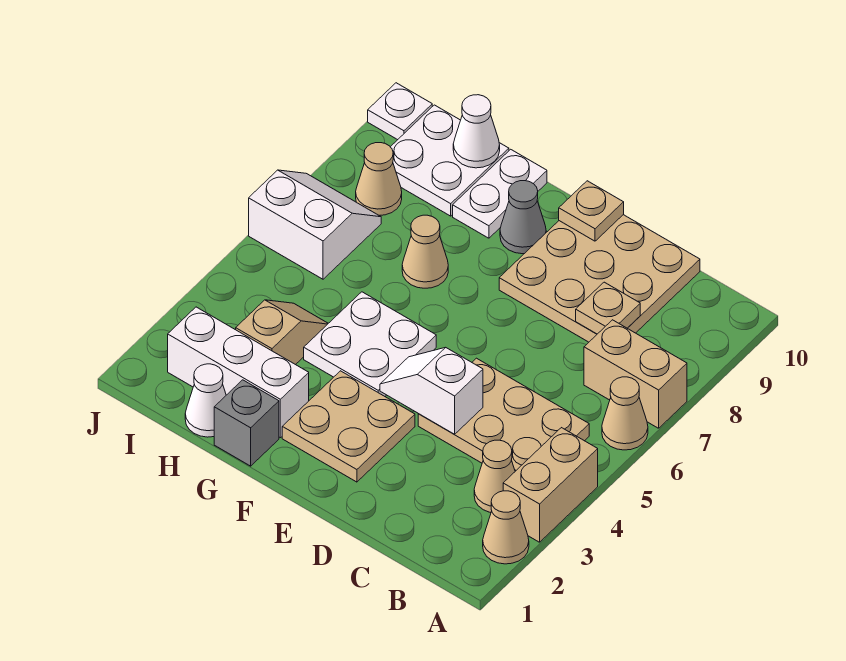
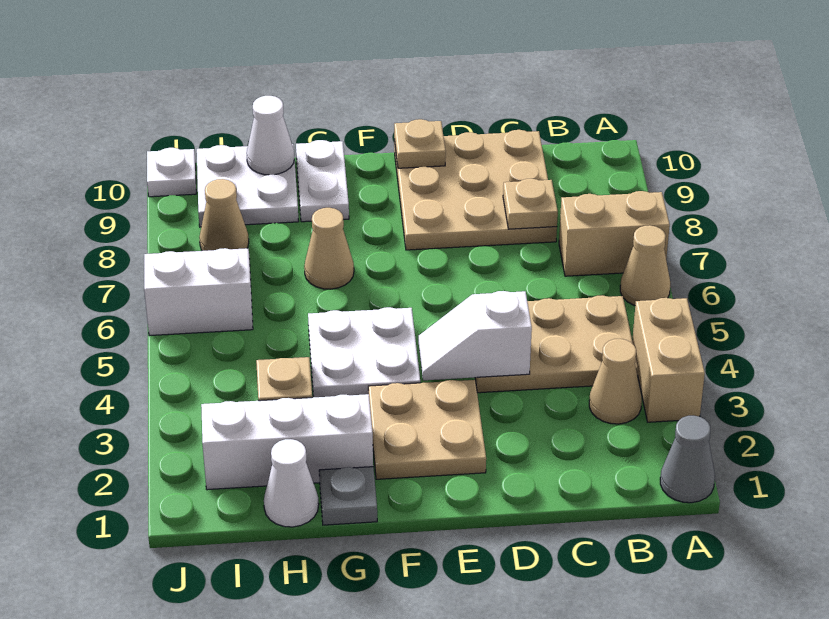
tan 1x1 cone [483,491,529,564] -> none
grey 1x1 cone [500,181,546,254] -> grey 1x1 cone moved to [660,416,715,503]
grey 1x1 brick [214,380,279,466] -> grey 1x1 plate [319,467,377,525]

